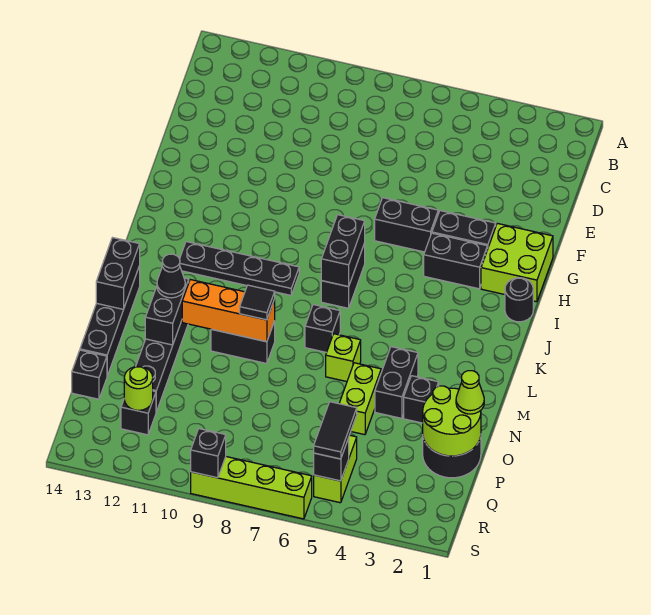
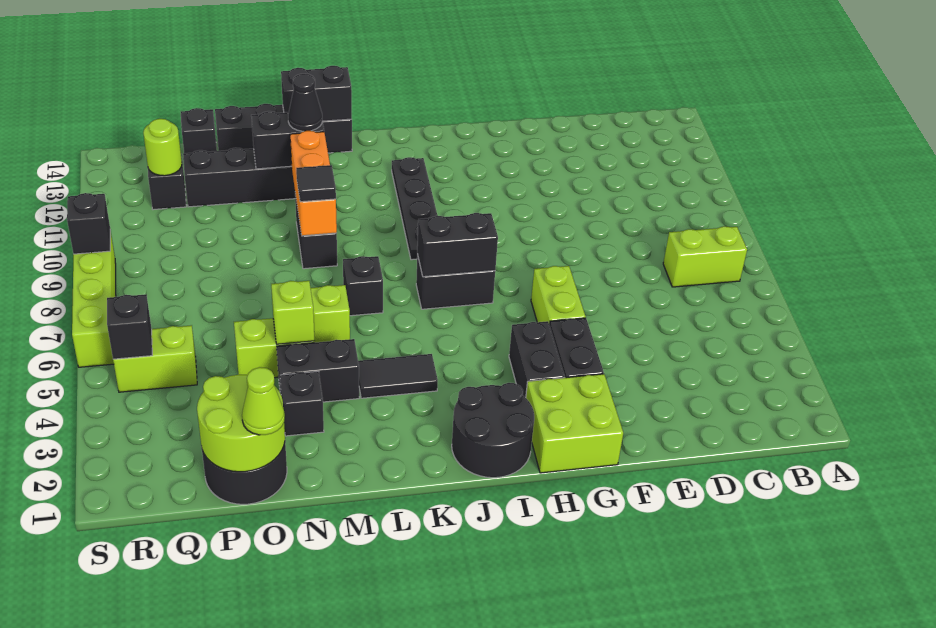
none -> lime 1x2 brick [663,226,747,287]
black 1x2 brick [375,198,438,252] -> lime 1x2 brick [531,266,586,325]
black 1x1 round brick [505,278,533,322] -> black 2x2 round brick [452,383,534,478]
none -> lime 1x1 brick [271,281,314,344]
black 1x2 tile [314,402,357,459] -> black 1x2 tile moved to [358,354,438,398]

